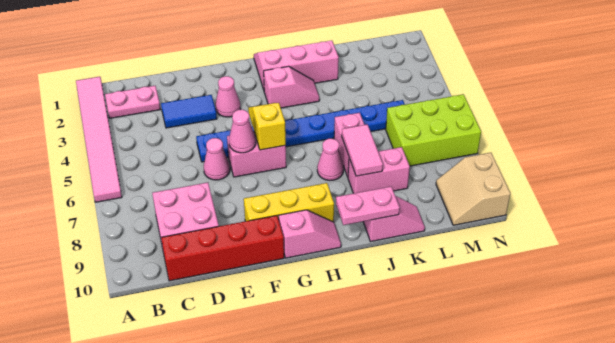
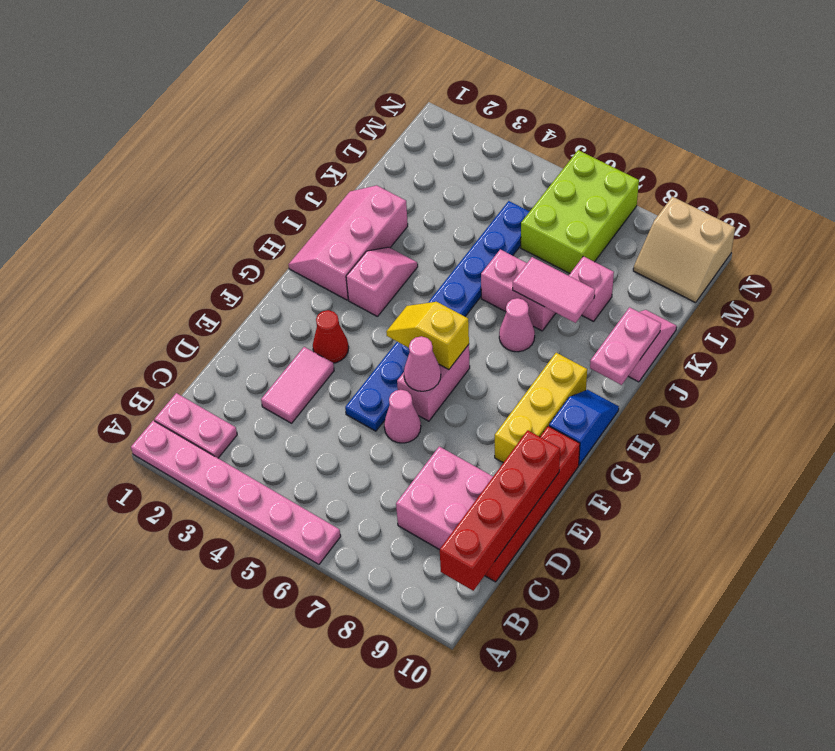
pink 1x6 tile [76,77,122,202] -> pink 1x6 plate [131,421,341,564]
pink 1x2 plate [105,86,160,118] -> pink 1x2 plate turned to [154,393,237,458]
none -> red 1x4 brick [440,430,560,591]
blue 1x2 tile [161,95,217,128] -> pink 1x2 tile [261,347,334,423]
pink 1x1 cone [215,76,241,117] -> red 1x1 cone [313,310,349,363]
pink 1x2 slope [279,210,341,258] -> blue 1x2 slope [549,390,619,465]
pink 1x2 brick [348,147,410,193] -> pink 1x1 brick [569,256,614,321]

